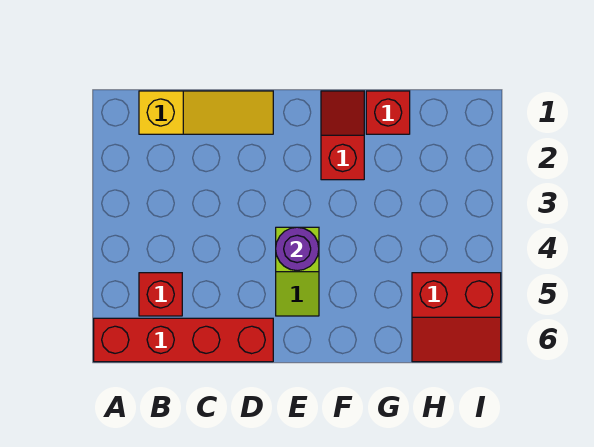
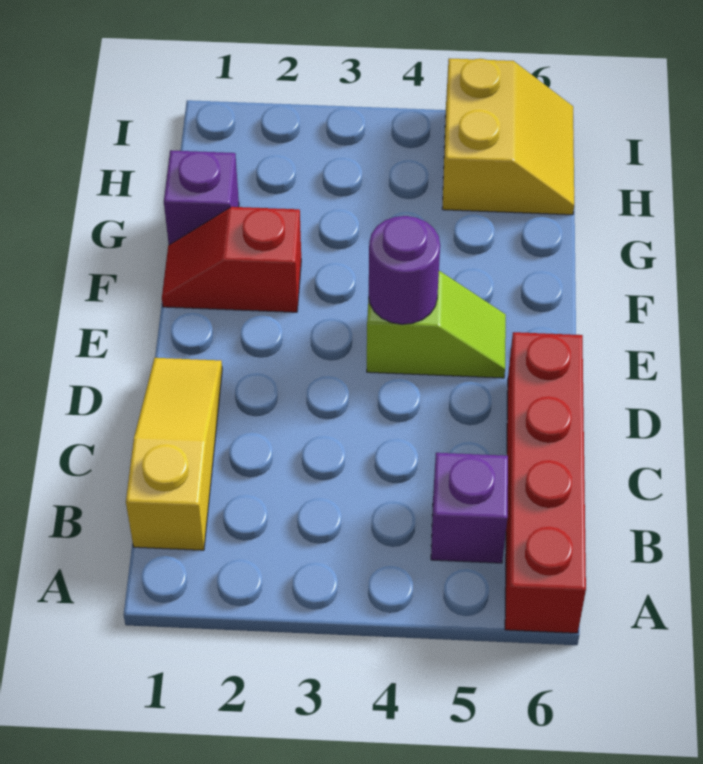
red 1x1 brick [139,273,182,316] -> purple 1x1 brick [431,453,508,563]
red 1x1 brick [366,91,410,134] -> purple 1x1 brick [164,150,239,245]
red 2x2 slope [412,273,501,362] -> yellow 2x2 slope [442,58,574,215]

